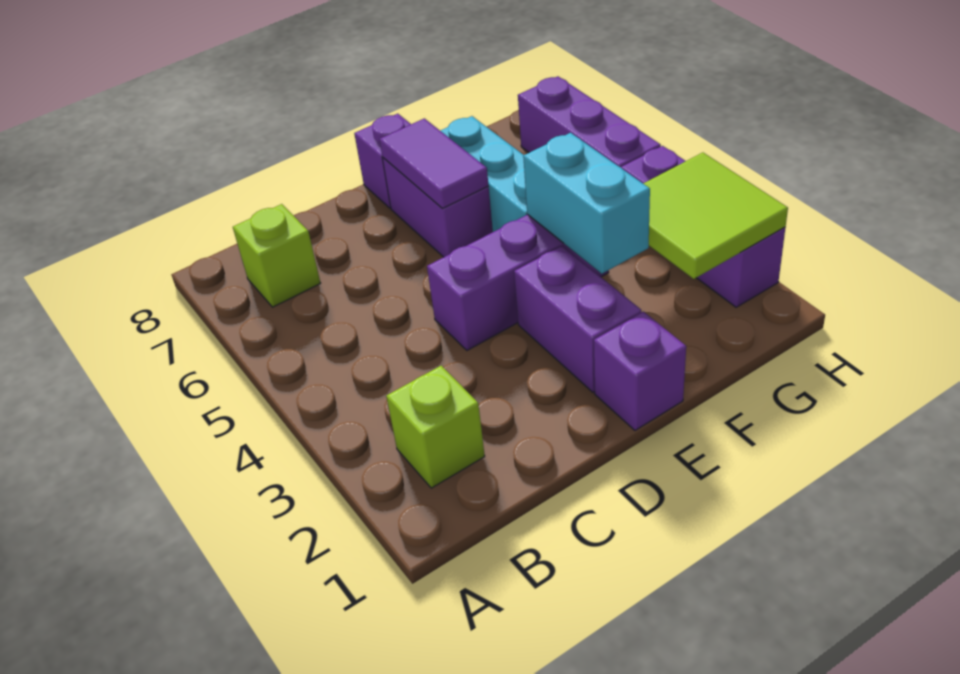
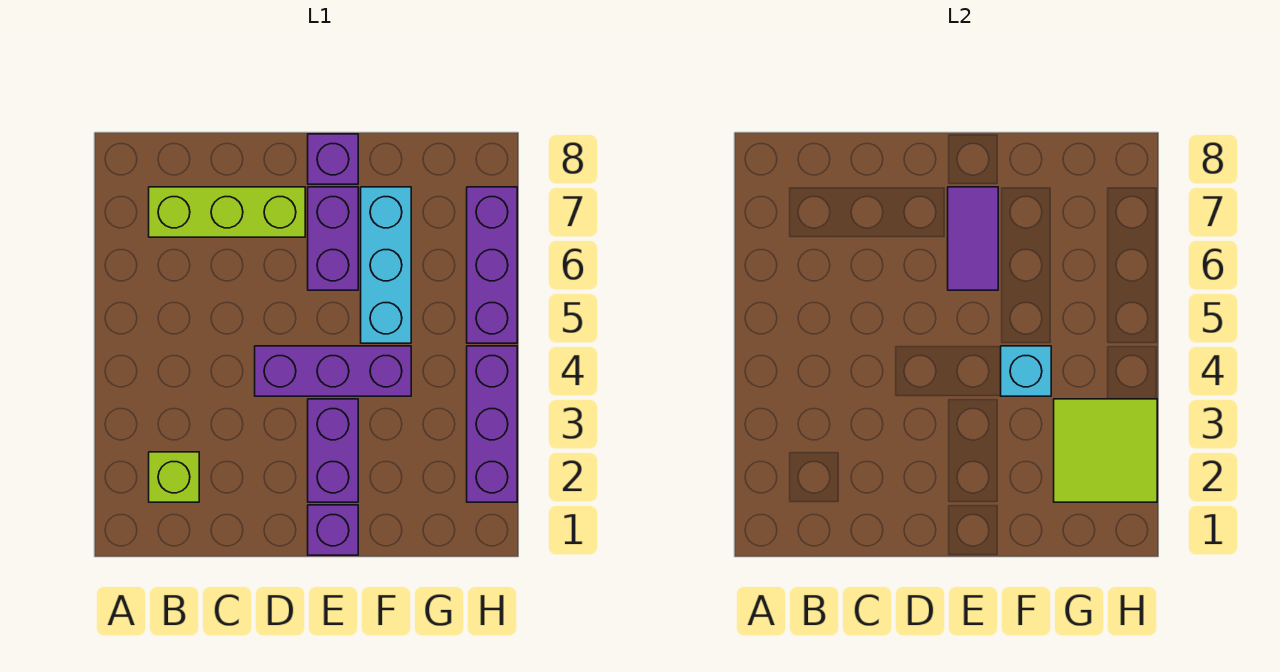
lime 1x1 brick [233,204,320,307] -> lime 1x3 brick [149,187,305,237]
cyan 1x2 brick [523,133,650,274] -> cyan 1x1 brick [1001,346,1051,396]

